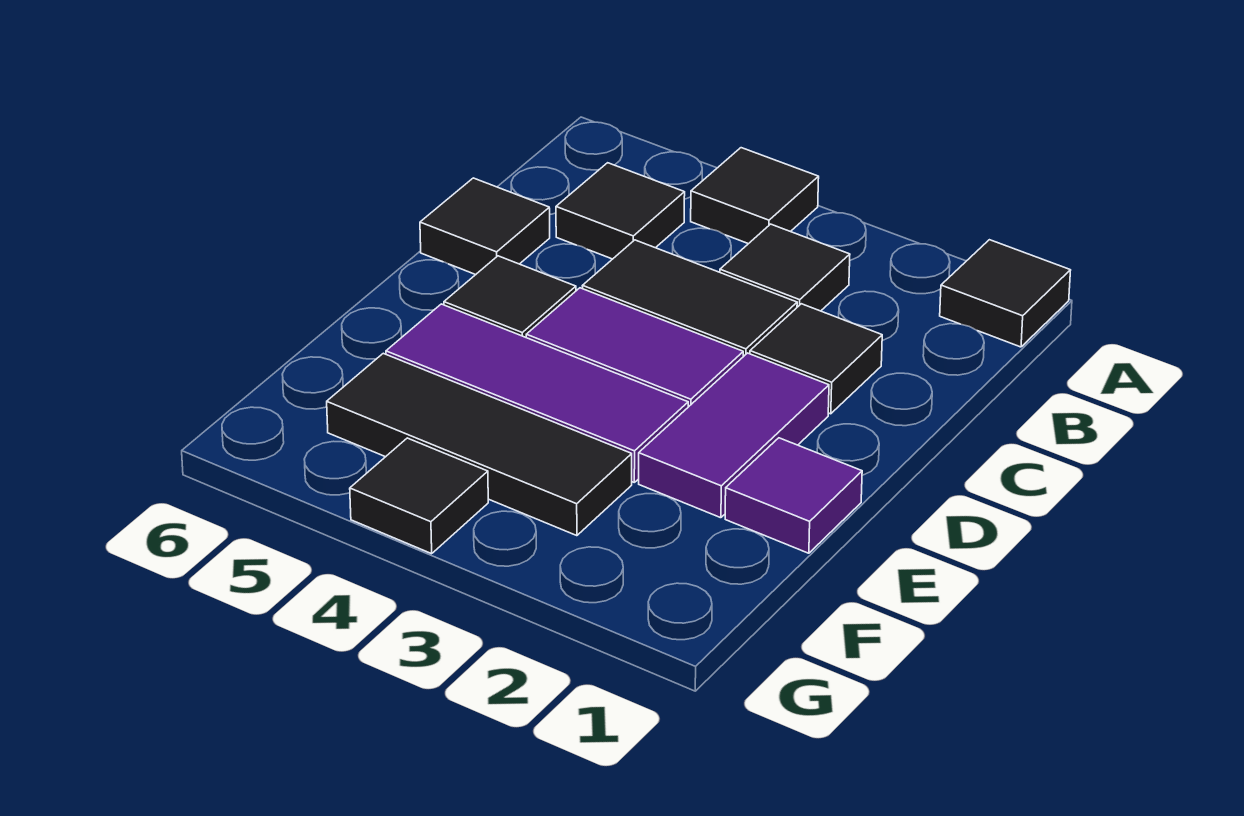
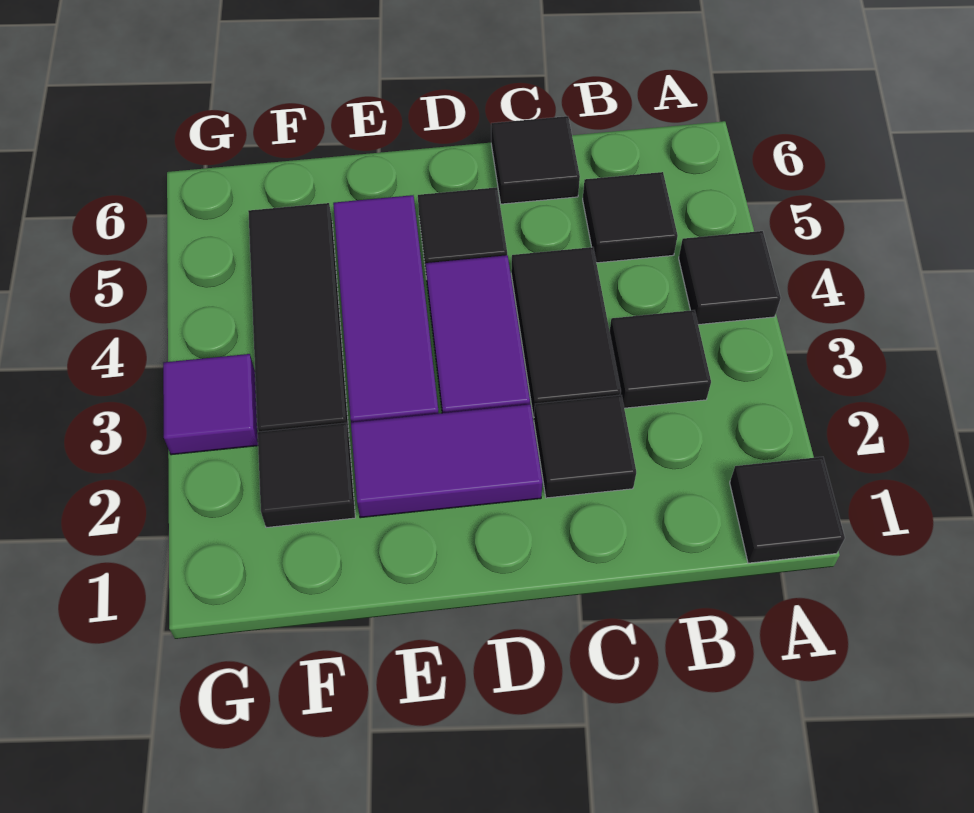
purple 1x1 tile [725,438,862,553] -> purple 1x1 tile moved to [163,354,258,455]
black 1x1 tile [350,438,488,554] -> black 1x1 tile moved to [258,423,355,528]

